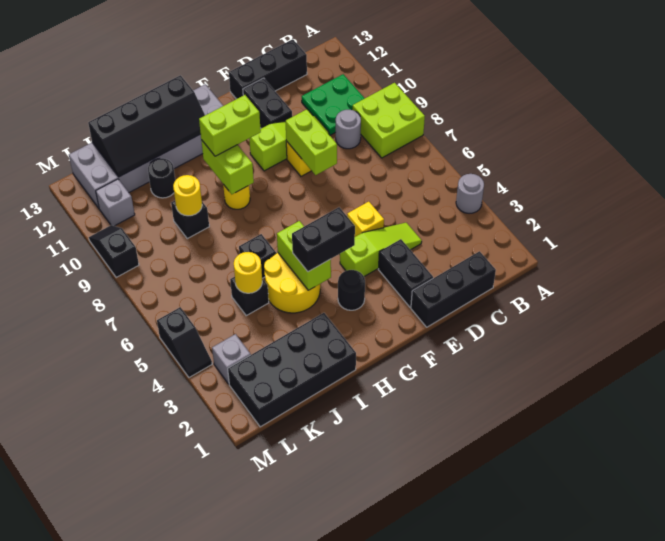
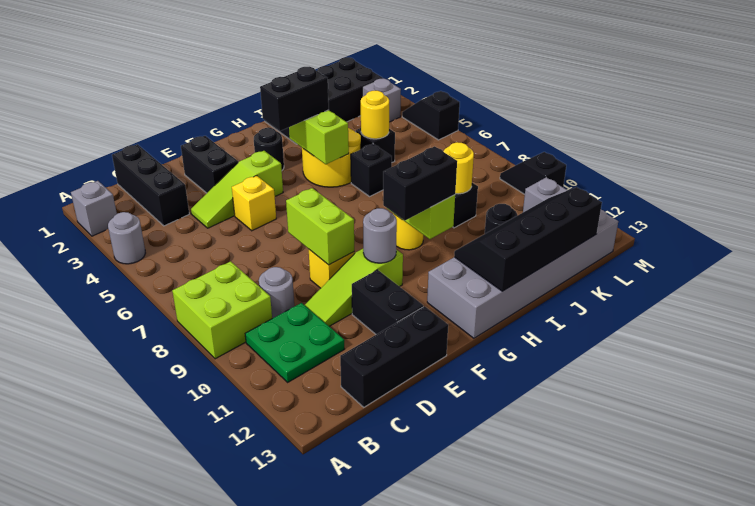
none -> grey 1x1 brick [71,181,117,236]
black 1x3 brick [411,251,496,327] -> black 1x3 brick turned to [112,144,189,226]
none -> grey 1x1 round brick [363,208,397,263]
lime 1x2 brick [199,95,261,156] -> black 1x2 brick [383,146,457,220]
black 1x2 slope [89,225,139,278] -> black 1x2 slope turned to [500,152,566,194]

